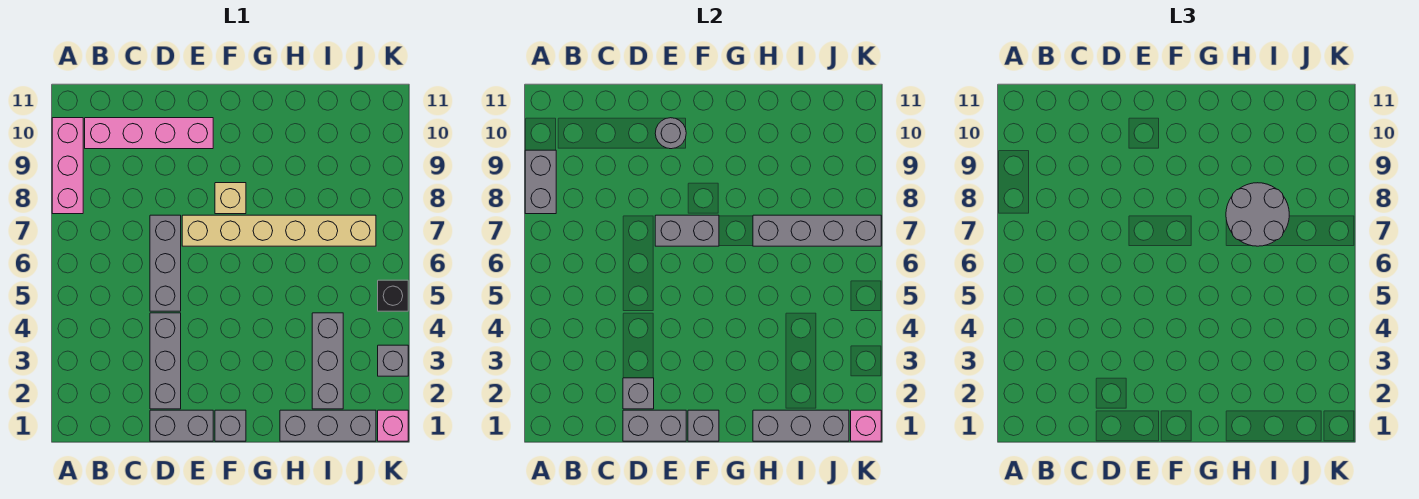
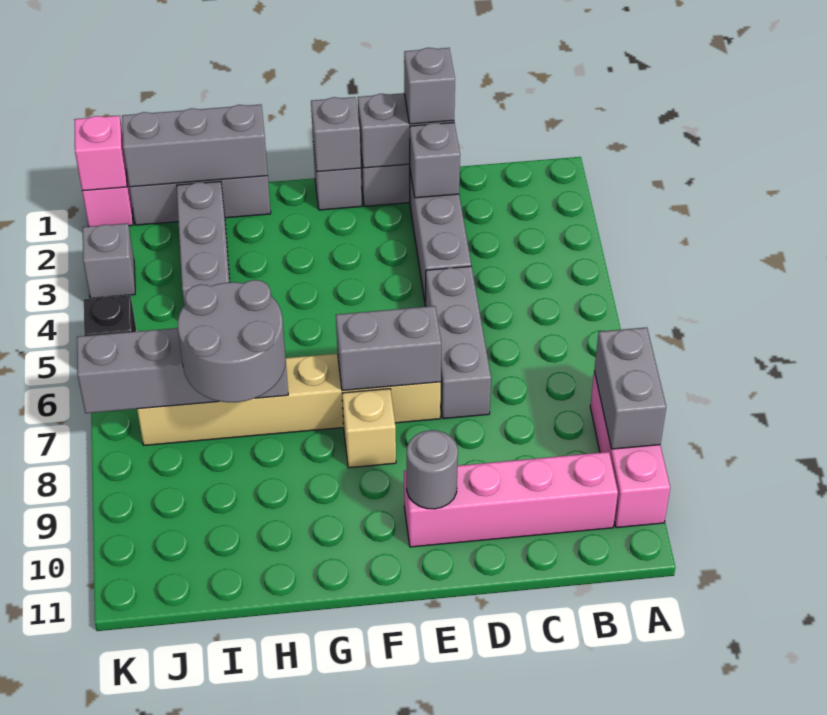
none -> grey 1x1 brick [404,48,455,124]

